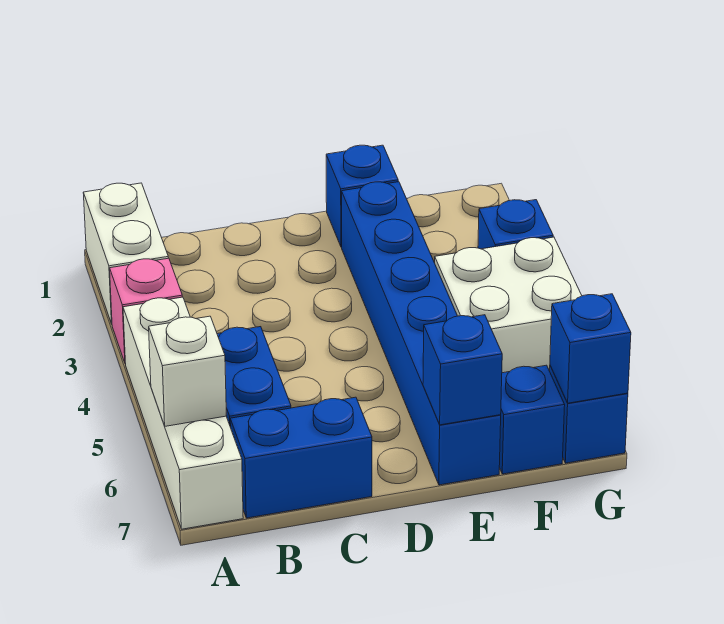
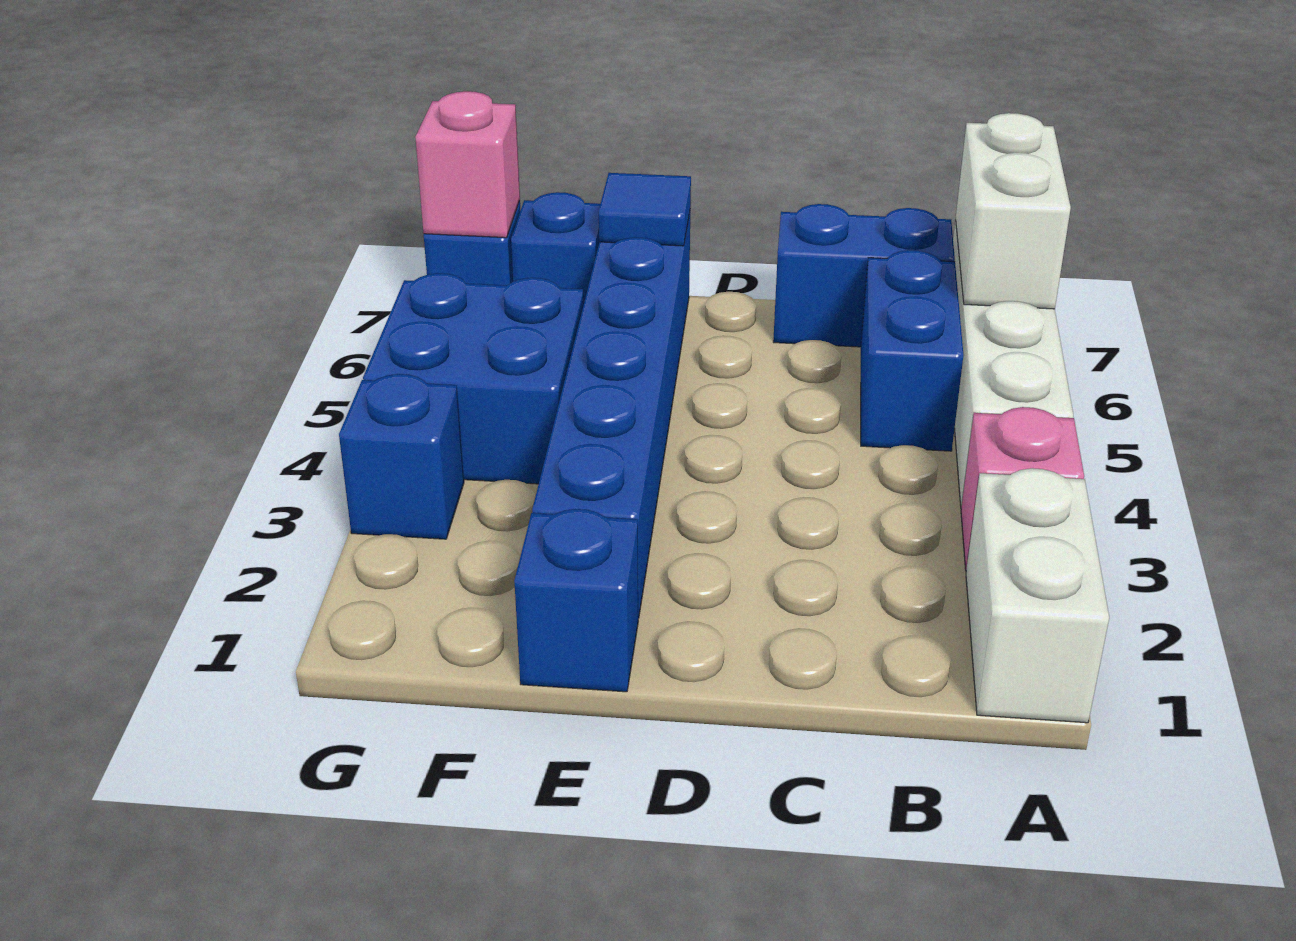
white 1x1 brick [149,316,226,426] -> white 1x2 brick [955,113,1071,309]
blue 1x1 brick [423,315,502,425] -> blue 1x1 tile [599,173,691,246]
white 2x2 brick [435,237,582,373] -> blue 2x2 brick [363,273,584,484]
blue 1x1 brick [550,294,631,403] -> pink 1x1 brick [415,91,520,238]

